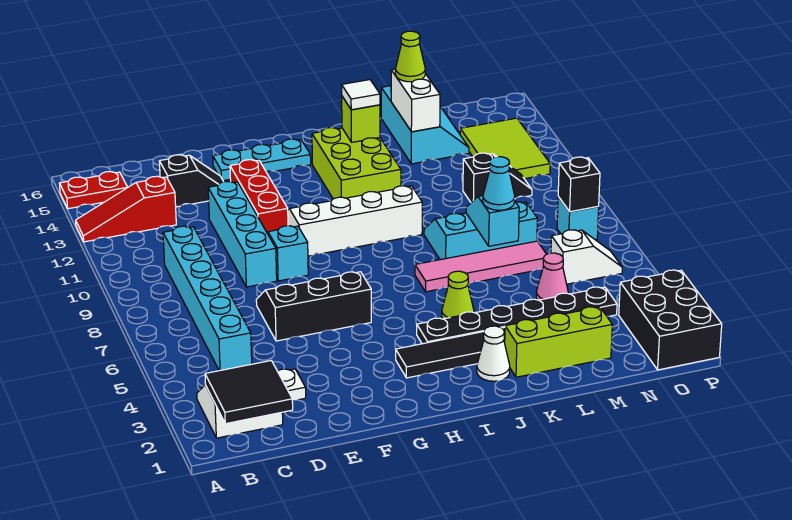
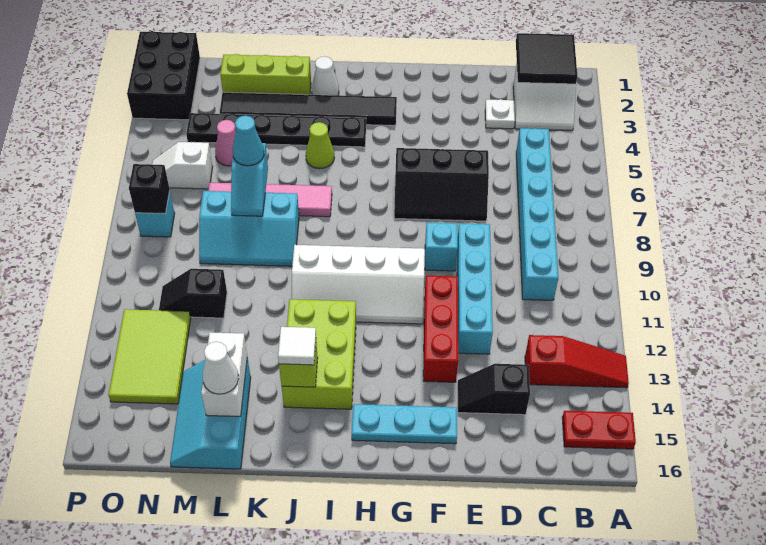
lime 1x1 cone [395,31,425,82] -> white 1x1 cone [202,342,239,394]

